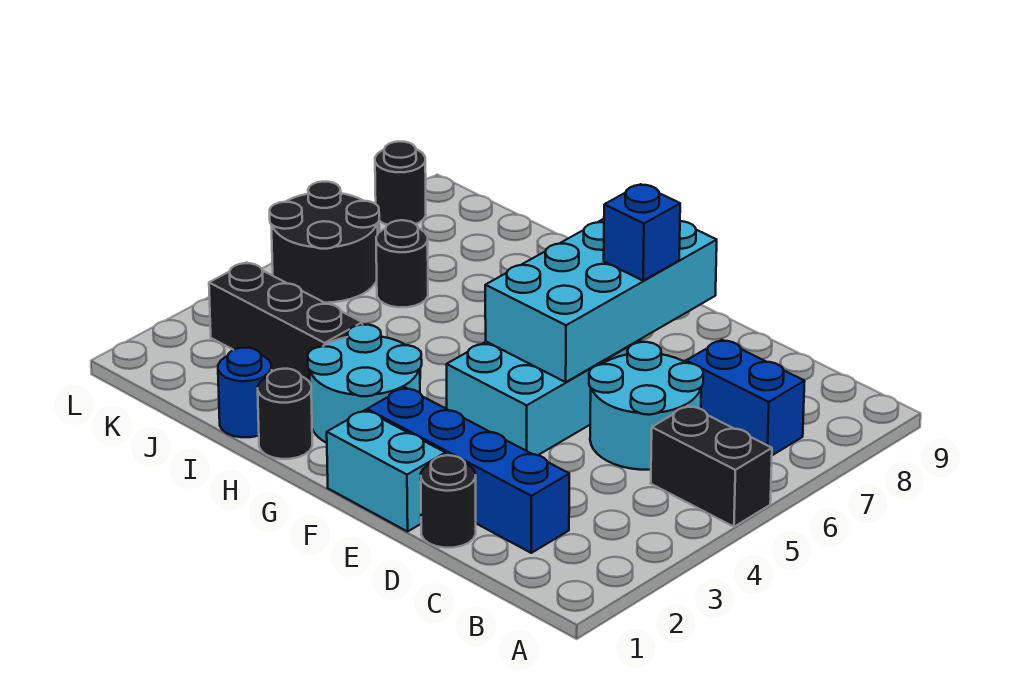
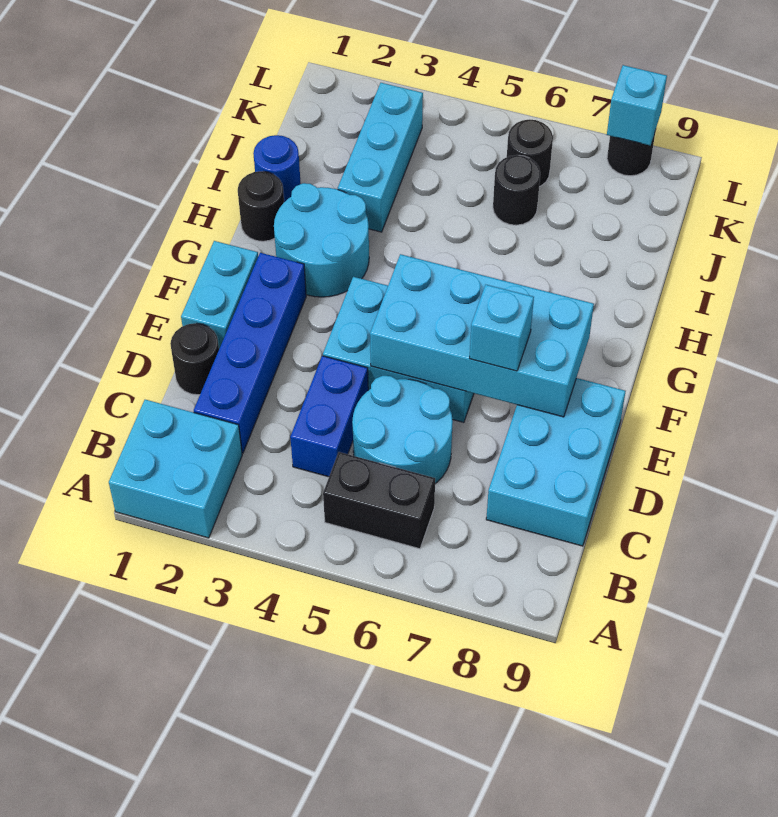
none -> cyan 2x2 brick [109,400,242,538]
black 1x2 brick [651,405,772,527] -> black 1x2 brick turned to [323,452,435,549]
blue 1x2 brick [686,340,805,455] -> blue 1x2 brick moved to [290,356,368,477]
none -> cyan 2x3 brick [486,378,626,546]
blue 1x1 brick [604,184,680,281] -> cyan 1x1 brick [470,285,534,371]
black 1x3 brick [209,262,362,382] -> cyan 1x3 brick [338,83,423,232]
black 2x2 round brick [270,182,379,303] -> black 1x1 round brick [507,119,553,187]
none -> cyan 1x1 brick [607,65,667,145]

